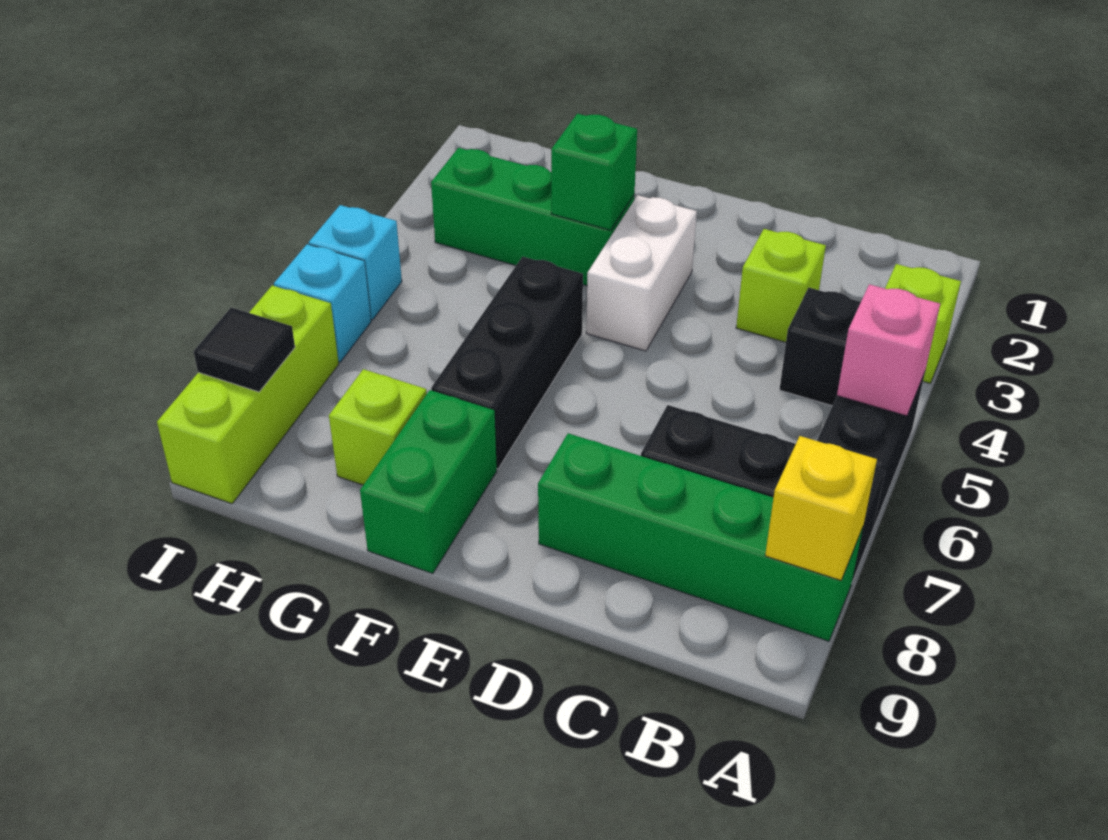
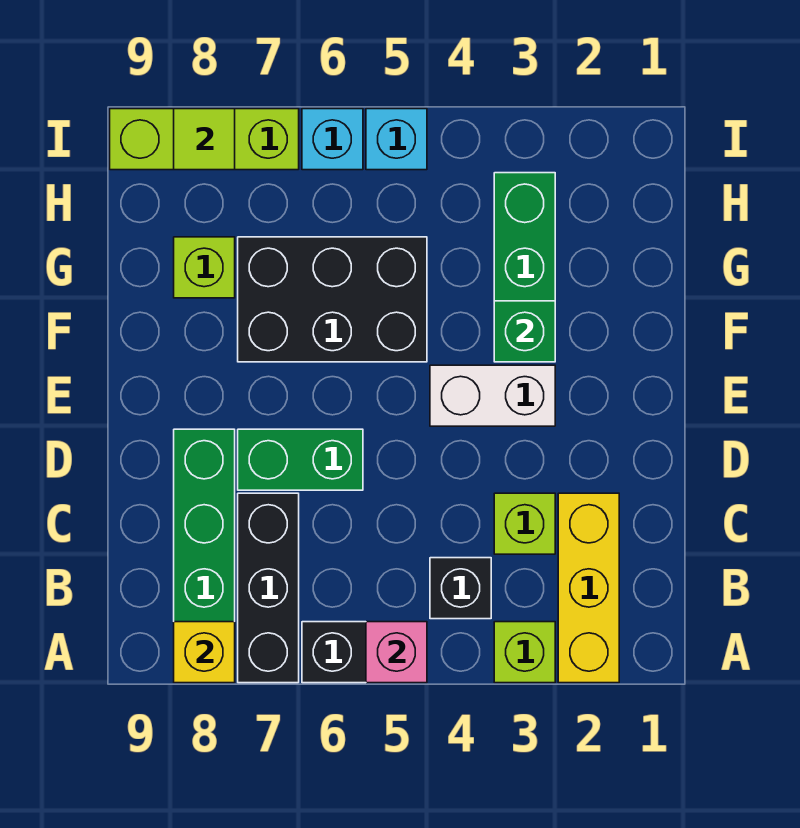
none -> yellow 1x3 brick [558,493,619,683]
black 1x3 brick [431,257,583,469] -> black 2x3 brick [238,237,427,362]
green 1x2 brick [360,390,497,573] -> green 1x2 brick moved to [238,429,363,490]
black 1x1 tile [193,307,295,392] -> lime 1x1 tile [174,109,235,170]

